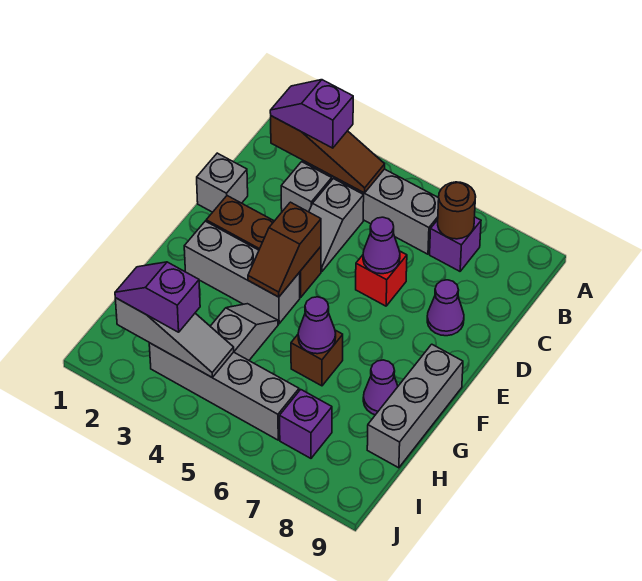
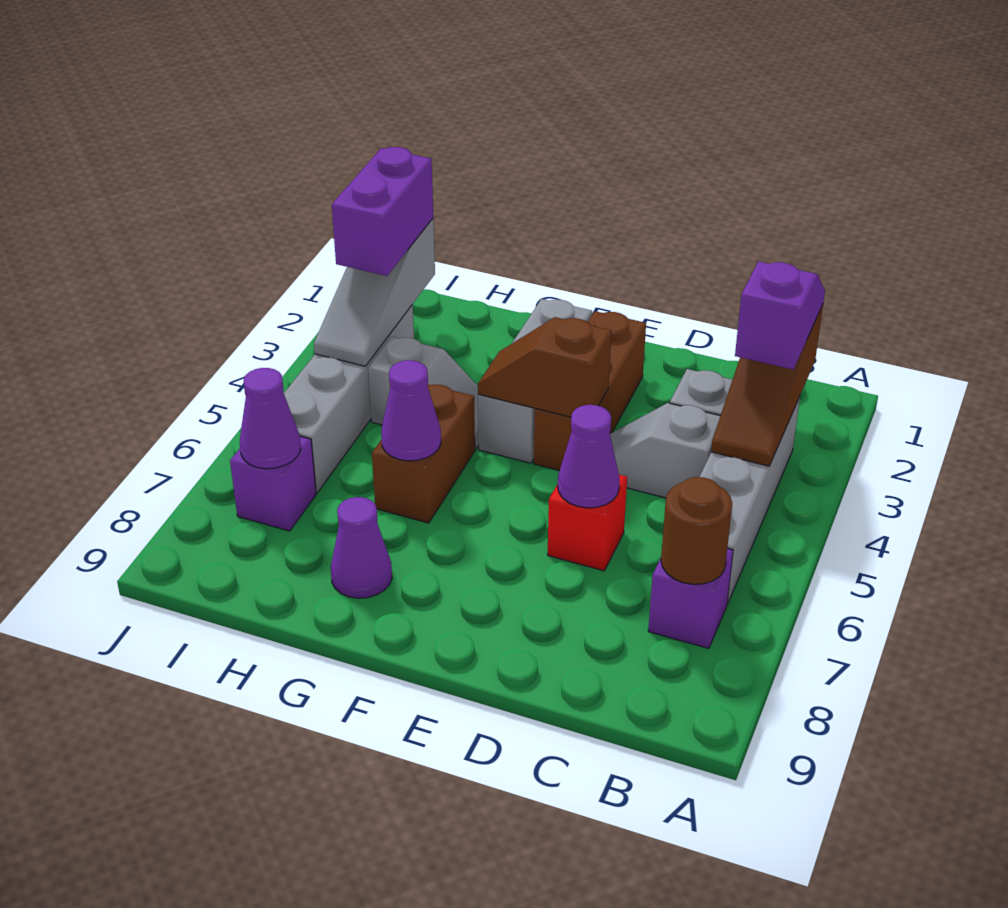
grey 1x1 brick [197,153,248,212] -> none
purple 1x1 cone [427,280,464,336] -> purple 1x1 cone moved to [240,368,300,469]
grey 1x3 brick [367,344,463,468] -> none
brown 1x1 brick [291,330,343,386] -> brown 1x2 brick [372,384,475,523]
purple 1x2 slope [115,262,200,332] -> purple 1x2 brick [332,147,433,276]

